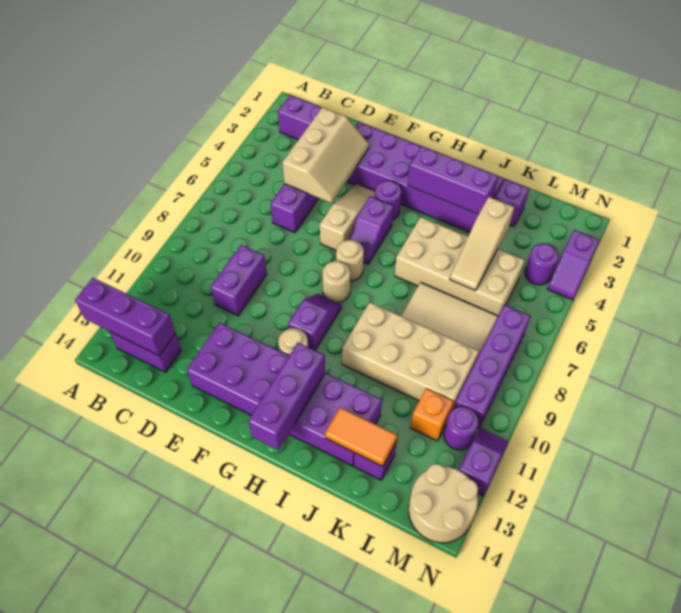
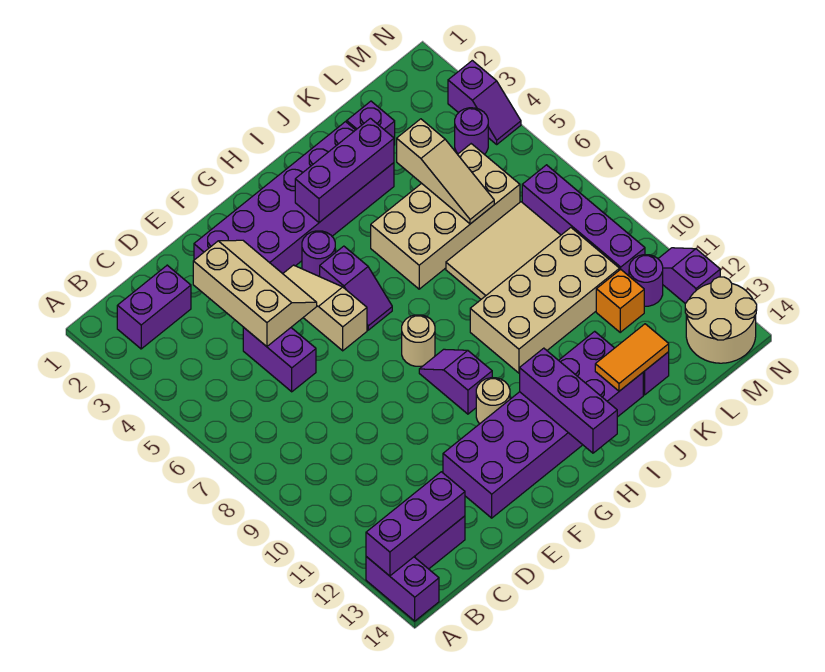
purple 1x2 brick [211,245,267,316] -> purple 1x2 brick moved to [366,557,439,621]
tan 1x1 round brick [336,240,364,281] -> none

